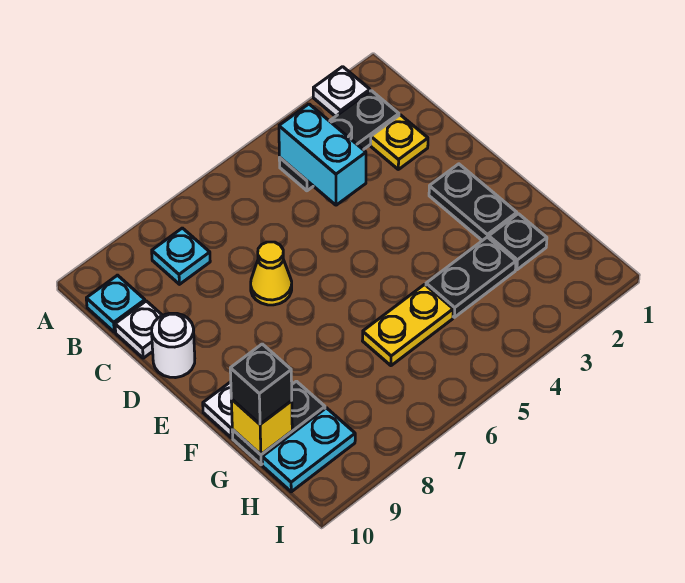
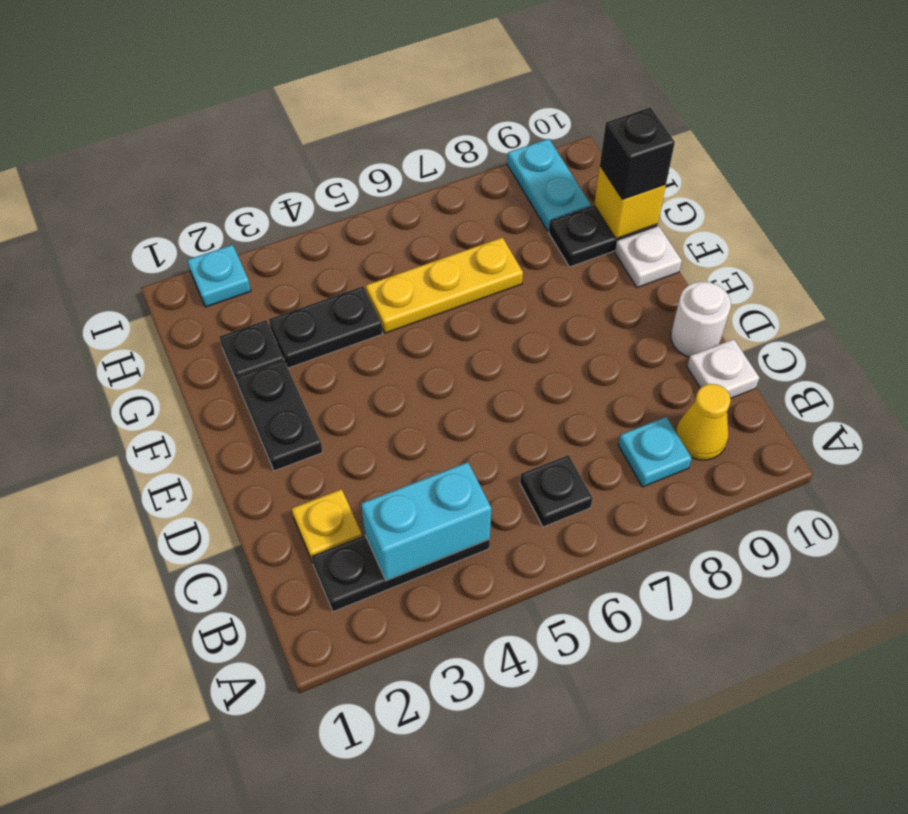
white 1x1 plate [313,67,370,117] -> none
cyan 1x2 brick [279,104,366,205] -> cyan 1x2 brick turned to [361,462,492,581]
none -> black 1x1 plate [520,455,593,527]
cyan 1x1 plate [86,275,145,332] -> cyan 1x1 plate moved to [187,245,251,307]
yellow 1x1 cone [251,242,292,305] -> yellow 1x1 cone moved to [676,384,731,460]
yellow 1x2 plate [363,284,453,366] -> yellow 1x3 plate [366,238,523,333]
cyan 1x2 plate [262,408,355,492] -> cyan 1x2 plate turned to [507,139,591,231]

